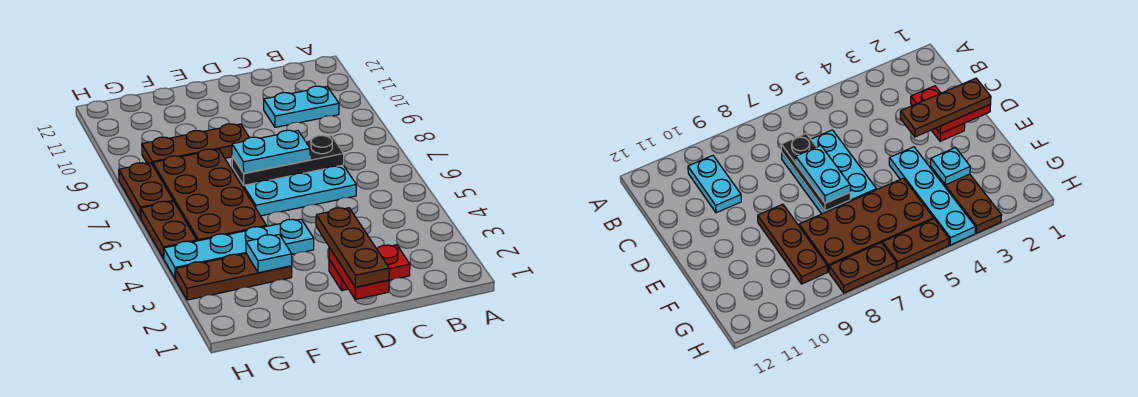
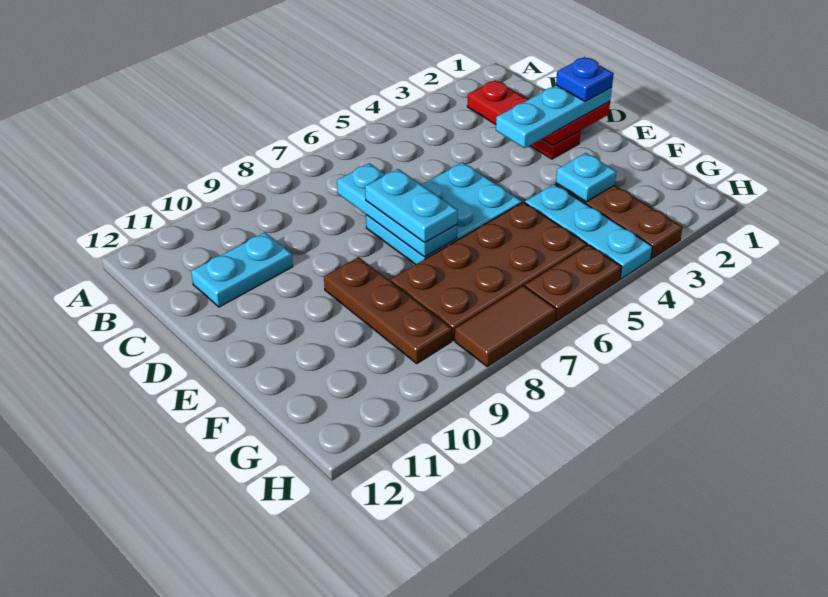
cyan 1x2 plate [264,86,339,127] -> cyan 1x2 plate turned to [191,232,293,307]
red 1x2 plate [329,245,410,290] -> red 1x3 plate [467,80,581,159]
cyan 2x3 plate [232,165,356,216] -> cyan 2x3 plate turned to [366,162,522,265]
black 1x3 plate [232,136,344,185] -> cyan 1x3 plate [337,163,457,257]
brown 1x3 plate [316,208,389,287] -> cyan 1x3 plate [496,85,612,148]
none -> blue 1x1 plate [556,57,614,102]
cyan 1x4 plate [164,219,314,279] -> cyan 1x3 plate [525,184,653,279]
brown 1x2 plate [119,163,173,218] -> brown 1x2 tile [455,286,556,367]

